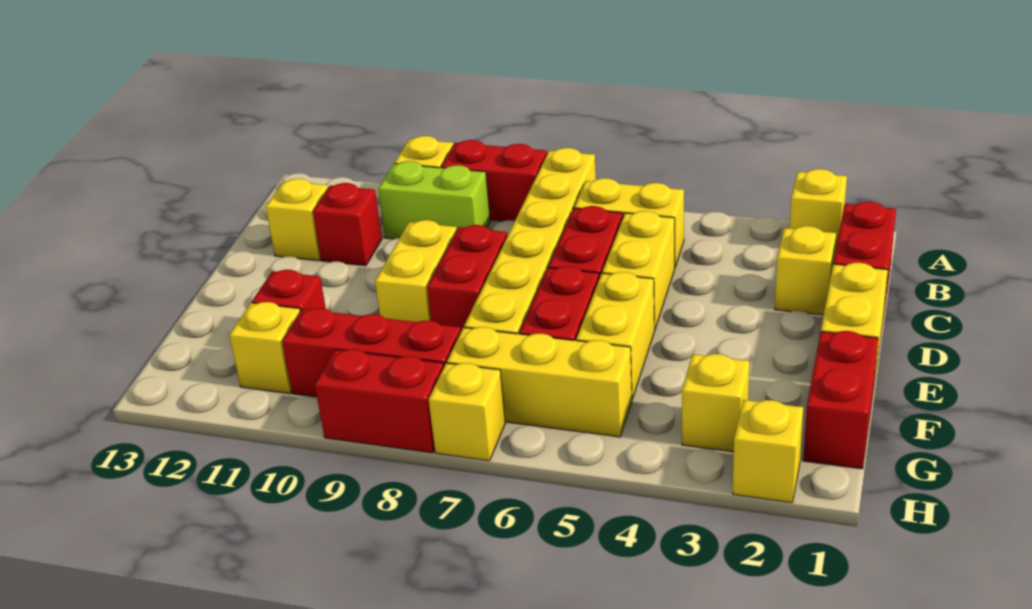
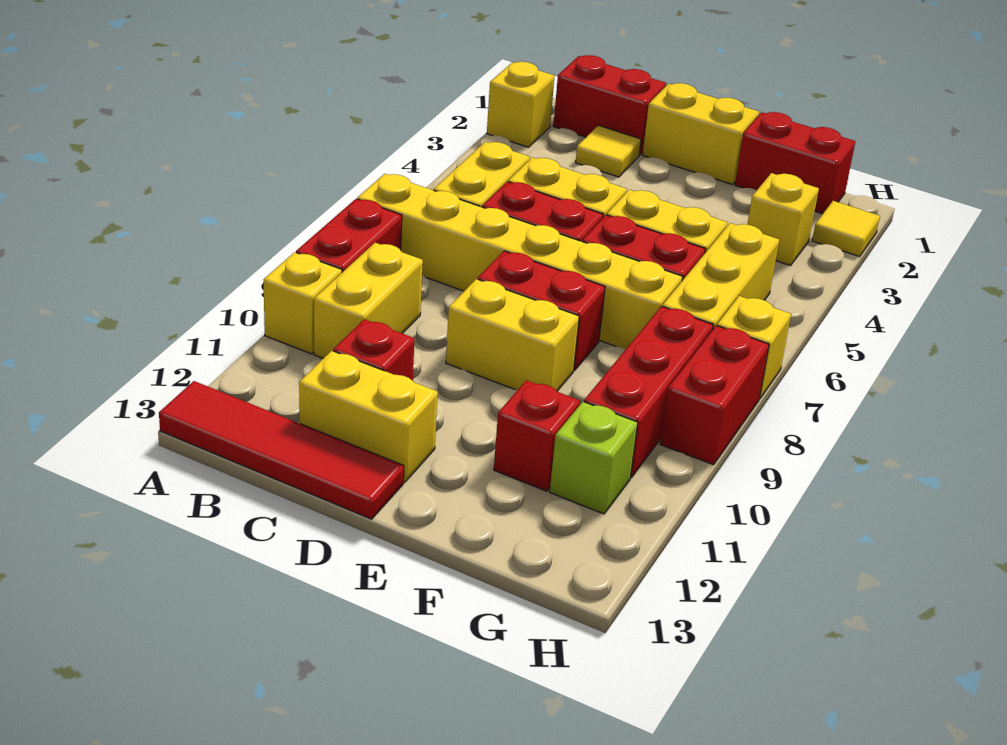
none -> red 1x4 tile [159,381,404,519]
lime 1x2 brick [378,161,490,239] -> yellow 1x2 brick [314,243,423,358]
yellow 1x1 brick [775,226,836,315] -> yellow 1x1 tile [576,125,641,177]
yellow 1x1 brick [266,179,328,261] -> yellow 1x2 brick [299,351,438,482]
yellow 1x1 brick [229,302,300,394] -> lime 1x1 brick [550,402,638,514]
yellow 1x1 brick [733,400,803,503] -> yellow 1x1 tile [812,201,880,256]

